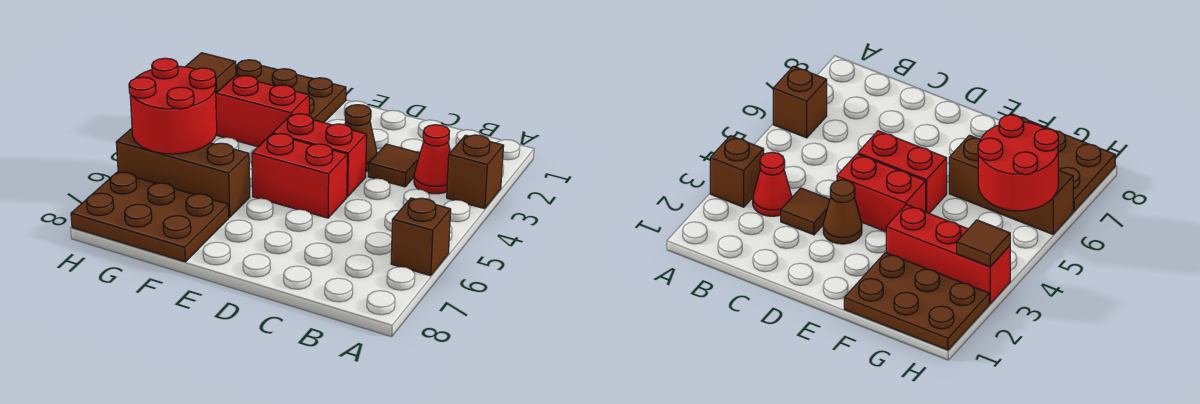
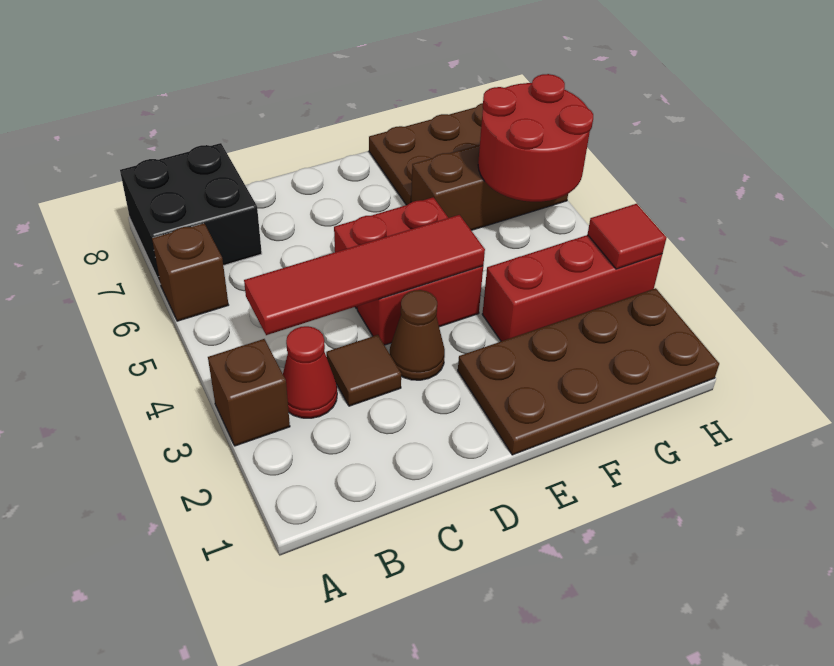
none -> black 2x2 brick [120,143,262,283]
none -> red 1x4 tile [244,215,485,335]
brown 2x3 plate [236,60,346,123] -> brown 2x4 plate [458,288,719,455]
brown 1x1 tile [185,53,236,93] -> red 1x1 tile [587,204,667,269]

